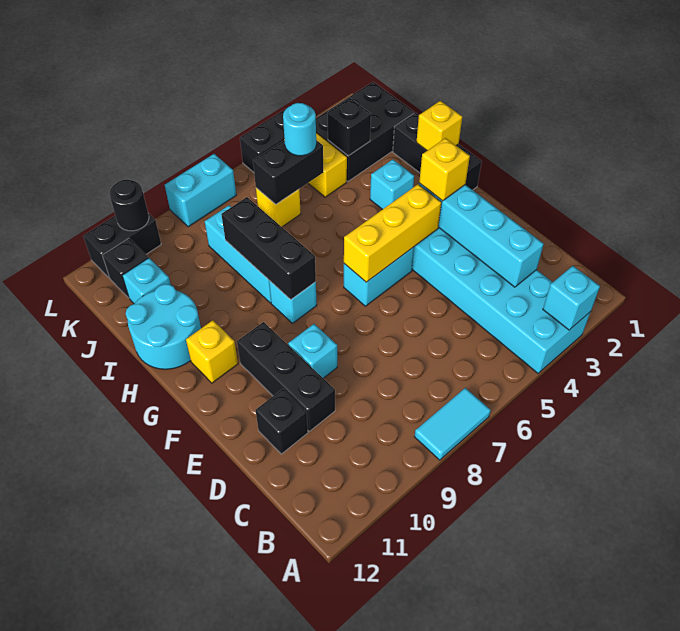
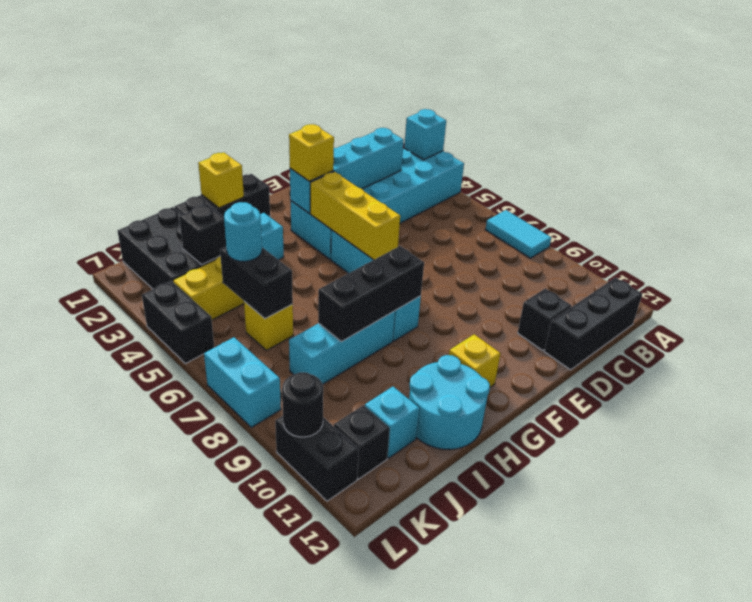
black 1x3 brick [237,322,335,431] -> black 1x3 brick moved to [544,278,642,370]
cyan 1x1 brick [288,324,337,378] -> none

